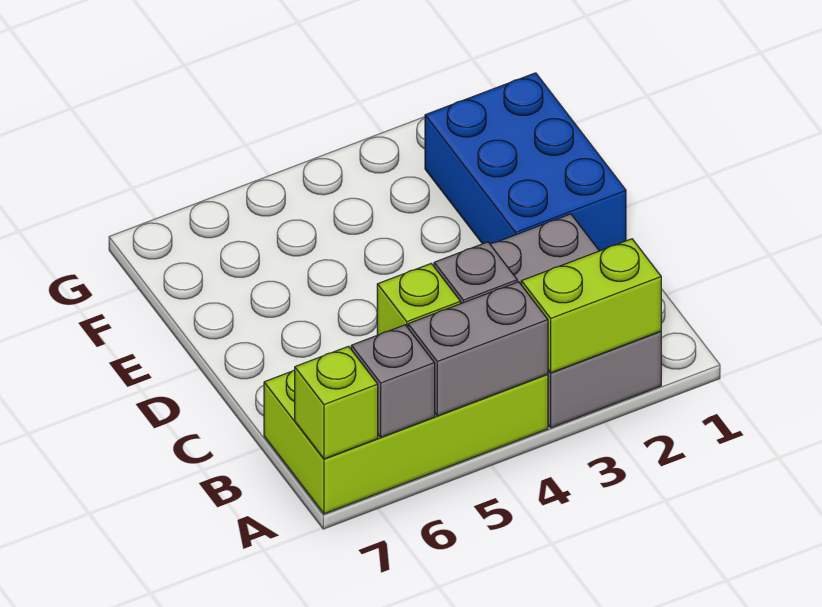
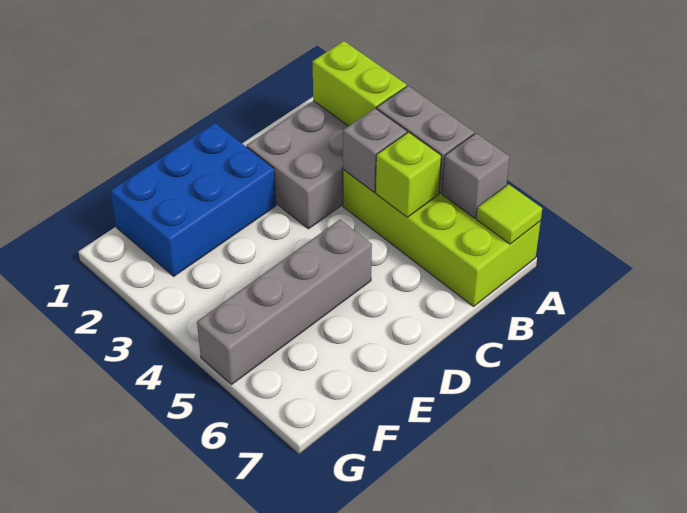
lime 1x1 brick [295,346,378,459] -> lime 1x1 tile [477,184,542,244]
none -> grey 1x4 brick [197,220,372,385]

